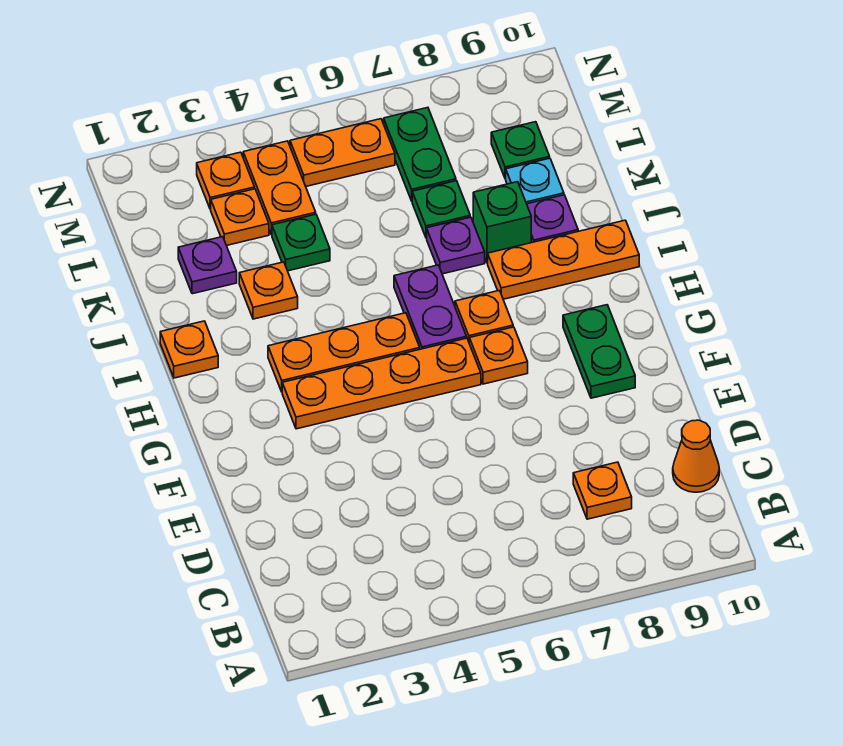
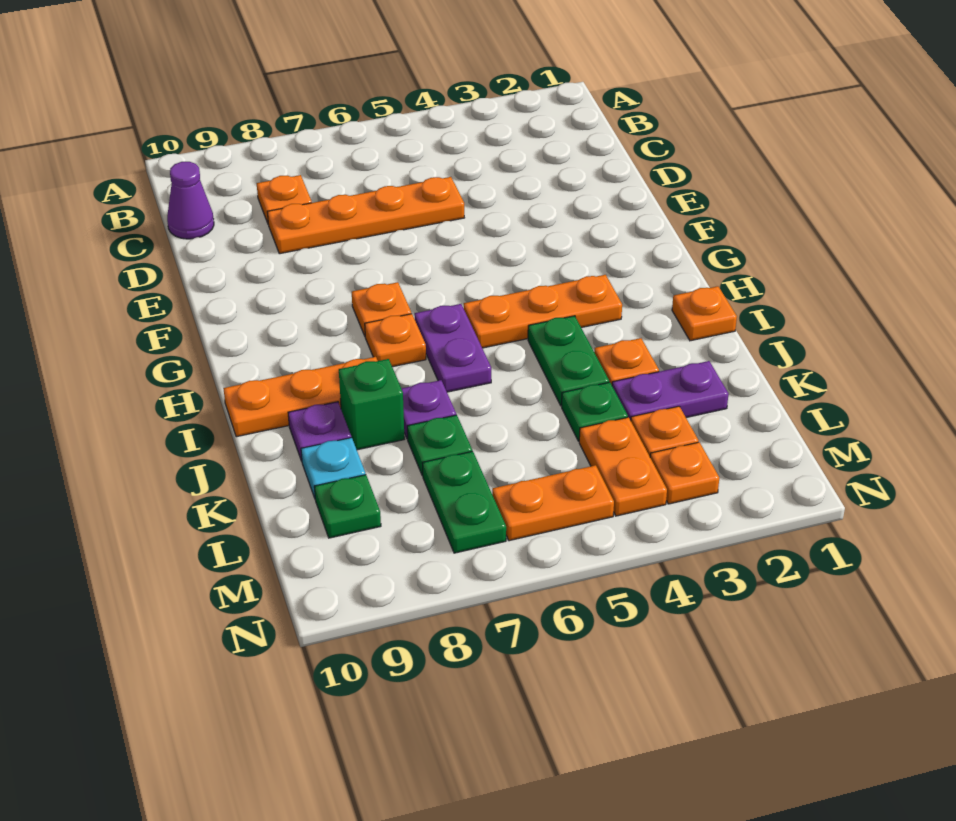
orange 1x1 cone [673,420,719,492] -> purple 1x1 cone [167,162,214,239]
green 1x2 plate [563,305,635,398] -> green 1x2 plate moved to [528,316,609,406]
orange 1x4 plate [282,338,481,429] -> orange 1x4 plate moved to [267,177,464,254]
purple 1x1 plate [178,237,237,294] -> purple 1x2 plate [612,361,729,421]

